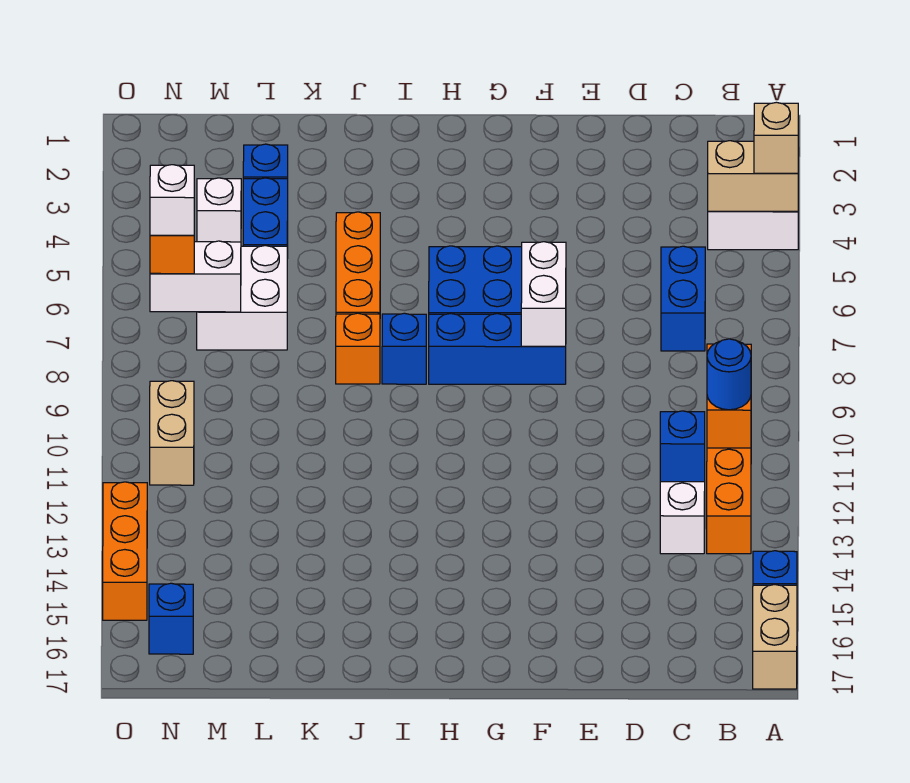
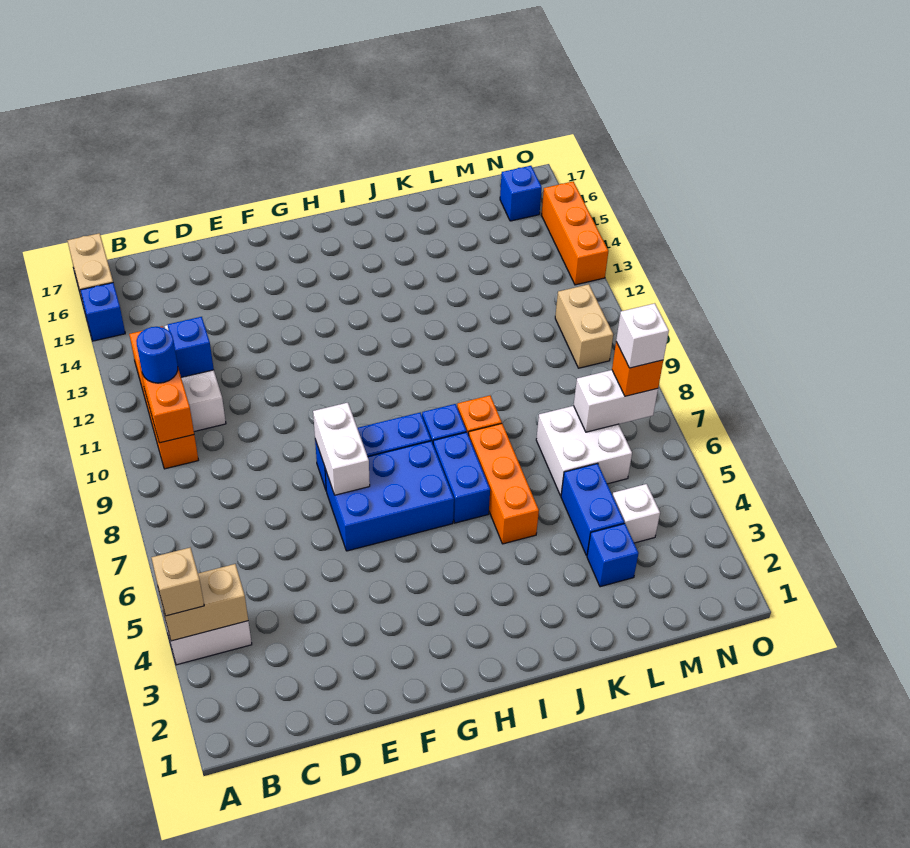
blue 1x2 brick [661,246,705,351] -> blue 1x2 brick moved to [433,432,490,523]

